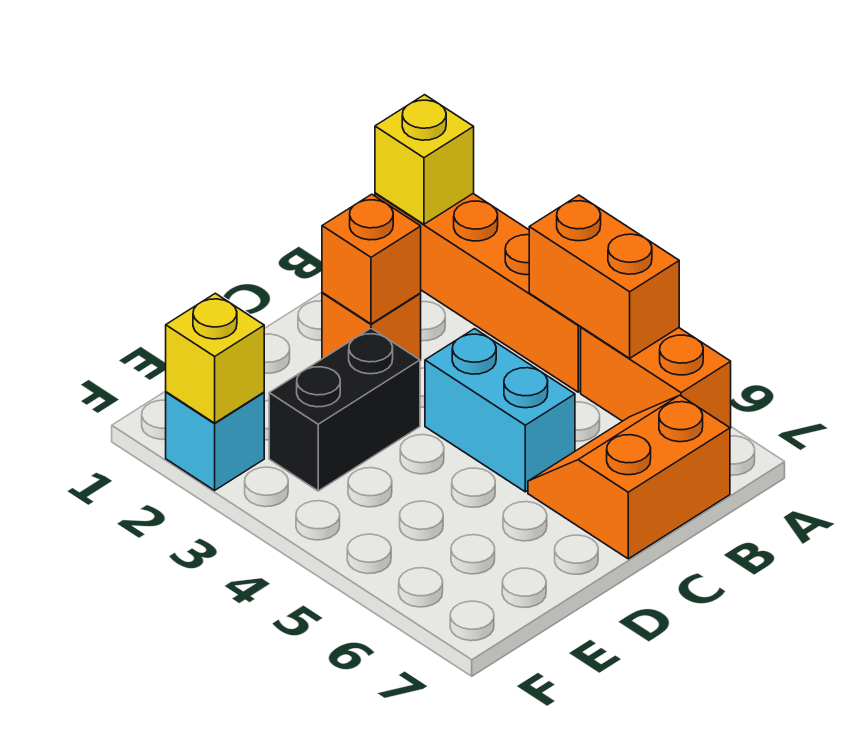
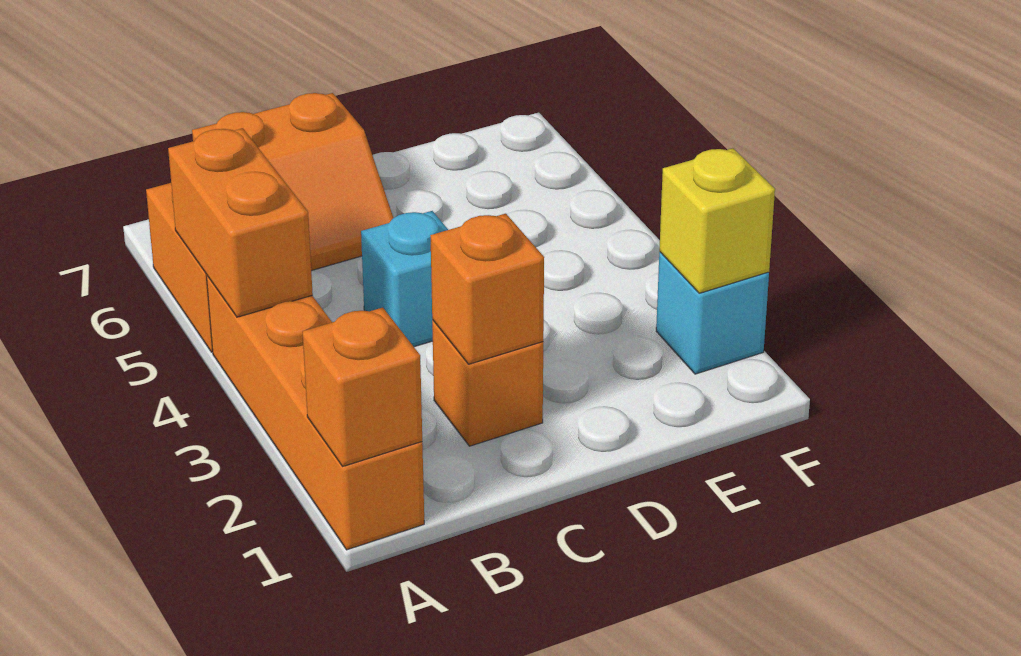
yellow 1x1 brick [375,95,474,224] -> orange 1x1 brick [303,308,422,466]
cyan 1x2 brick [425,329,575,492] -> cyan 1x1 brick [361,211,448,347]
black 1x2 brick [269,328,420,491] -> none

